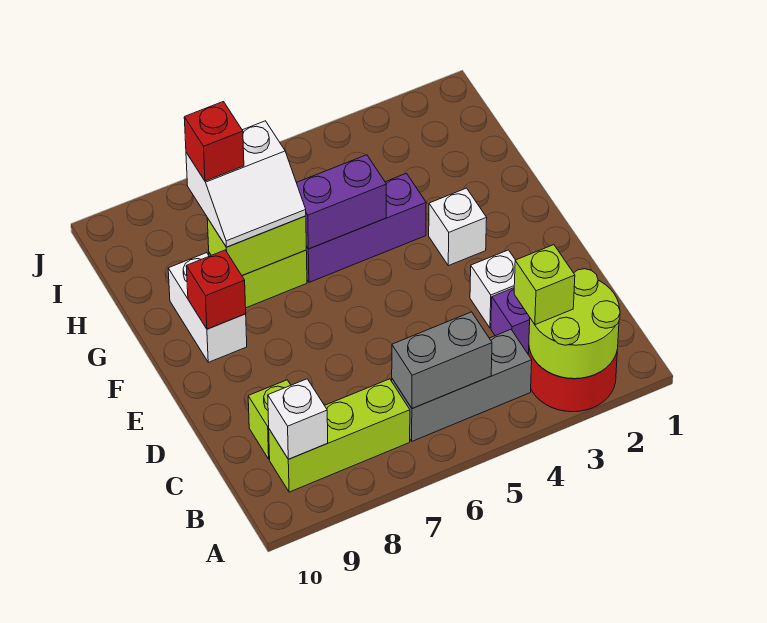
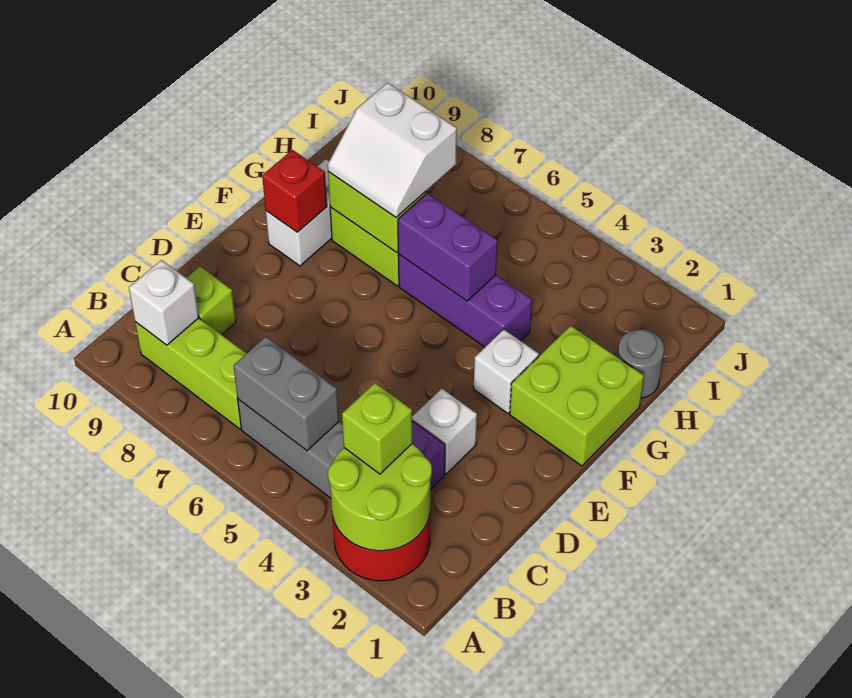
none -> lime 2x2 brick [510,326,644,466]
none -> grey 1x1 round brick [617,329,664,398]
red 1x1 brick [184,102,244,181] -> none

